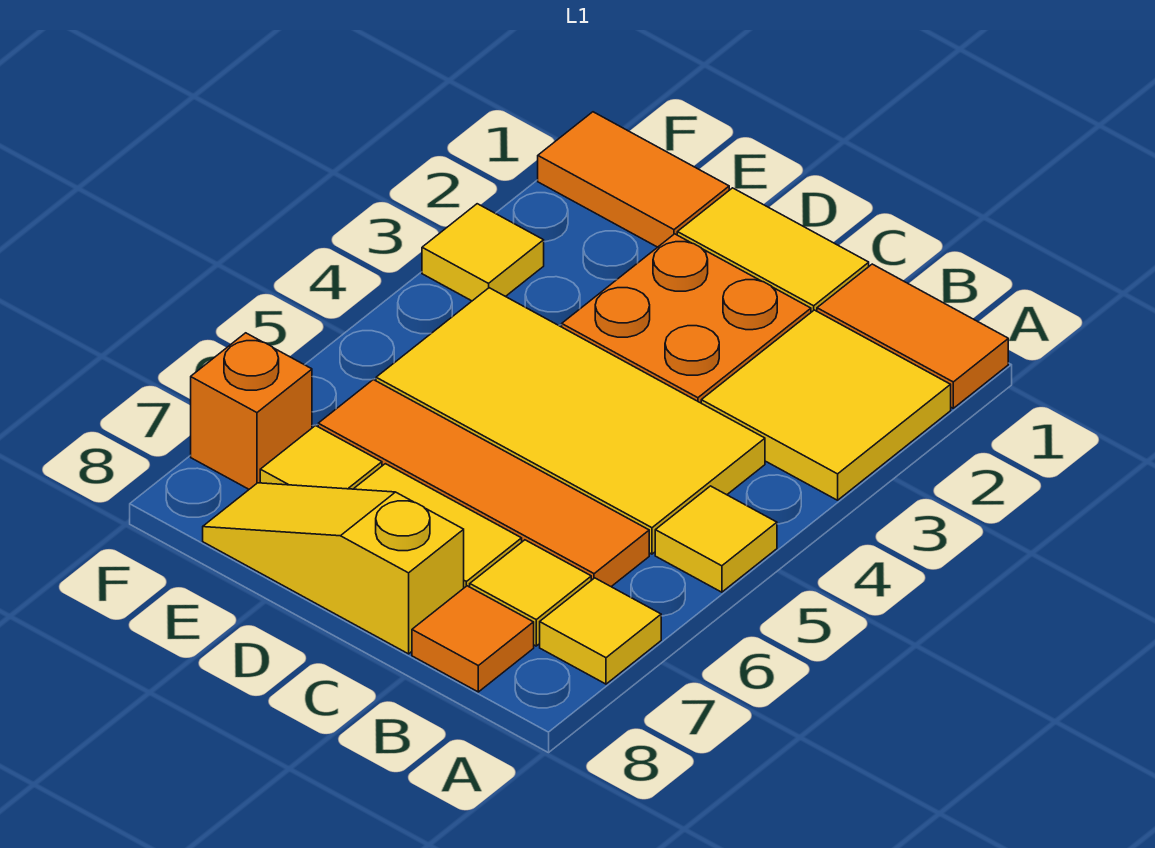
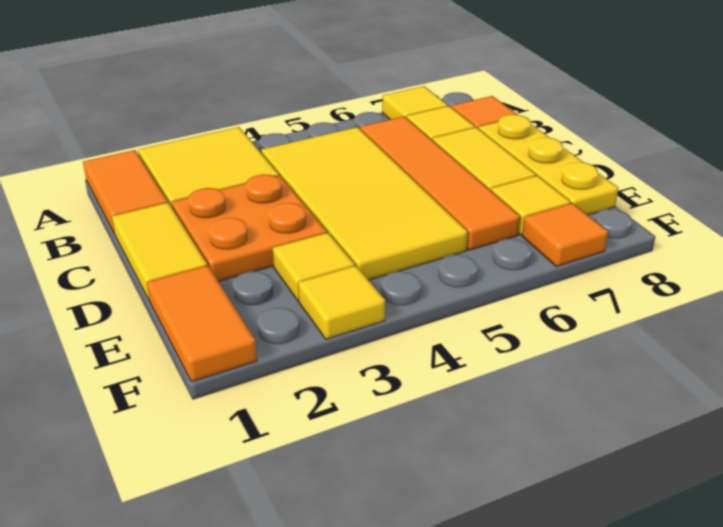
yellow 1x1 tile [655,486,777,592] -> yellow 1x1 tile moved to [273,233,355,301]
yellow 1x3 slope [203,483,464,654] -> yellow 1x3 plate [478,115,618,215]
orange 1x1 brick [191,333,312,489] -> orange 1x1 tile [522,203,608,267]

